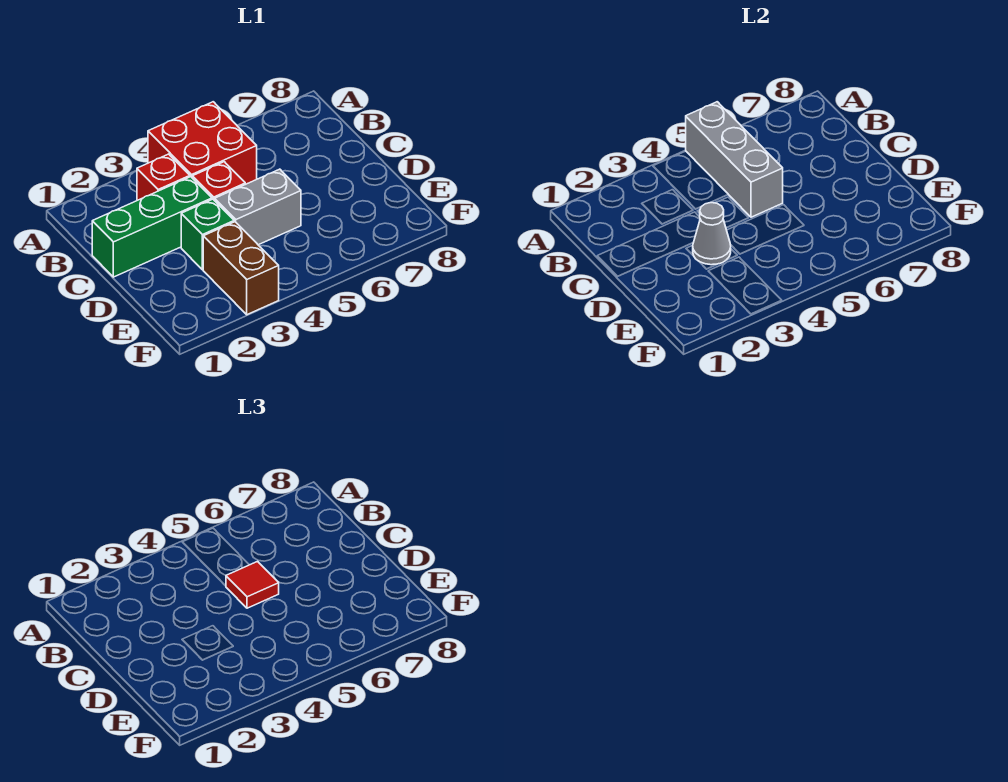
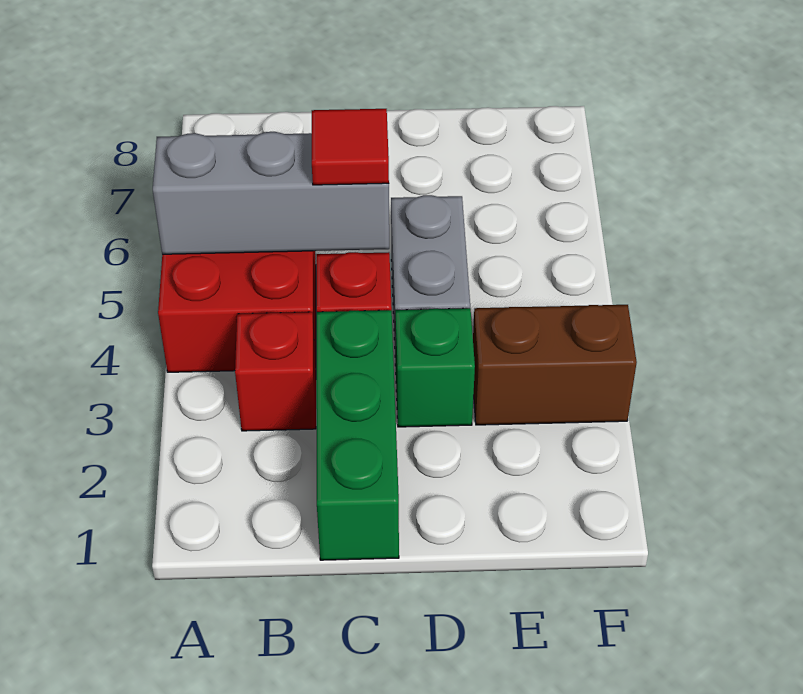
grey 1x1 cone [693,202,731,265] -> none

